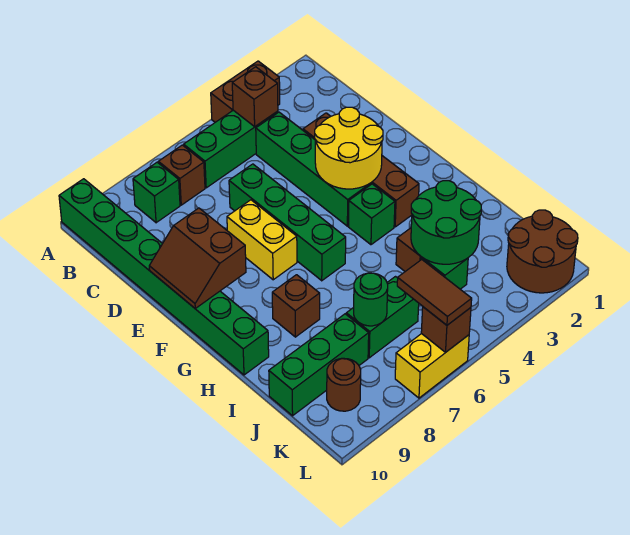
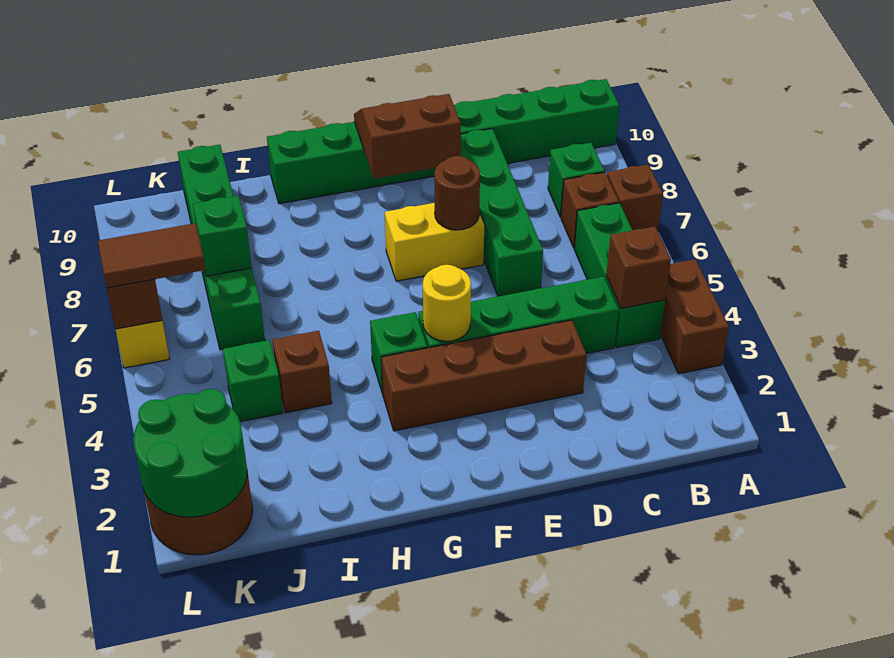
green 1x4 brick [229,164,346,281] -> green 1x4 brick turned to [460,129,543,296]
yellow 2x2 round brick [315,107,383,189] -> yellow 1x1 round brick [423,265,471,341]
brown 1x1 brick [272,275,320,337] -> brown 1x1 brick moved to [607,165,663,231]
green 2x2 round brick [411,181,481,264] -> green 2x2 round brick moved to [134,389,247,517]
green 1x1 round brick [354,273,388,326] -> green 1x1 brick [193,196,252,276]
brown 1x1 round brick [327,358,361,411] -> brown 1x1 round brick moved to [434,156,480,230]

